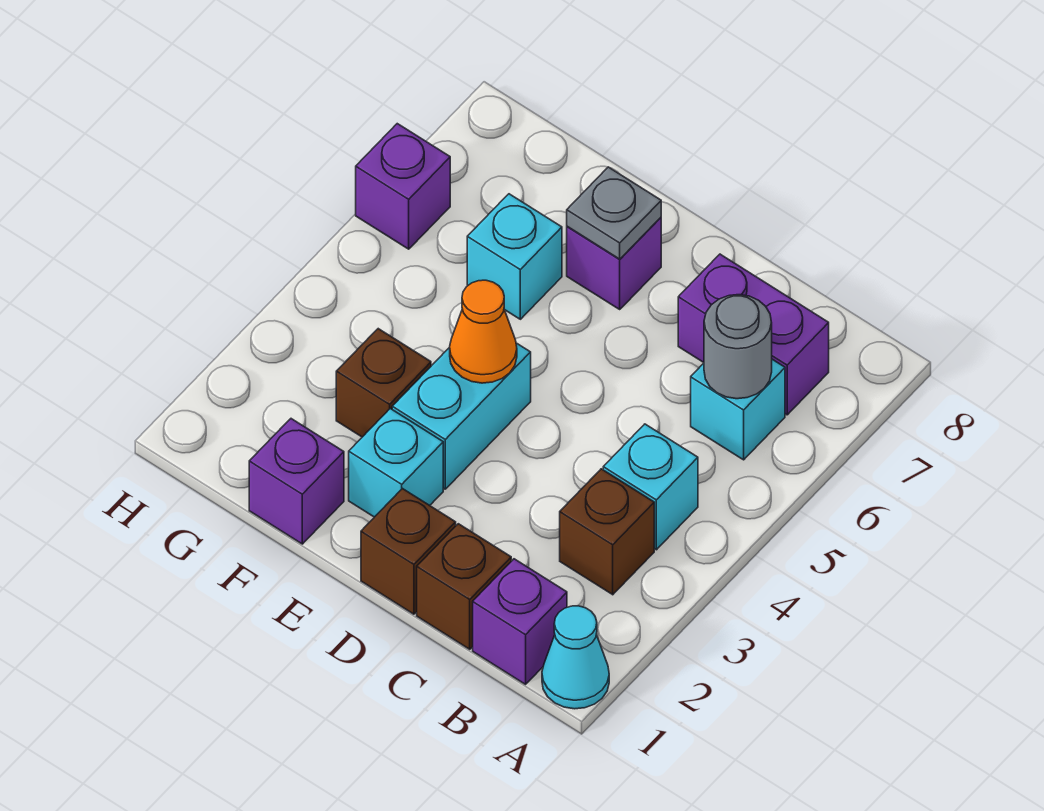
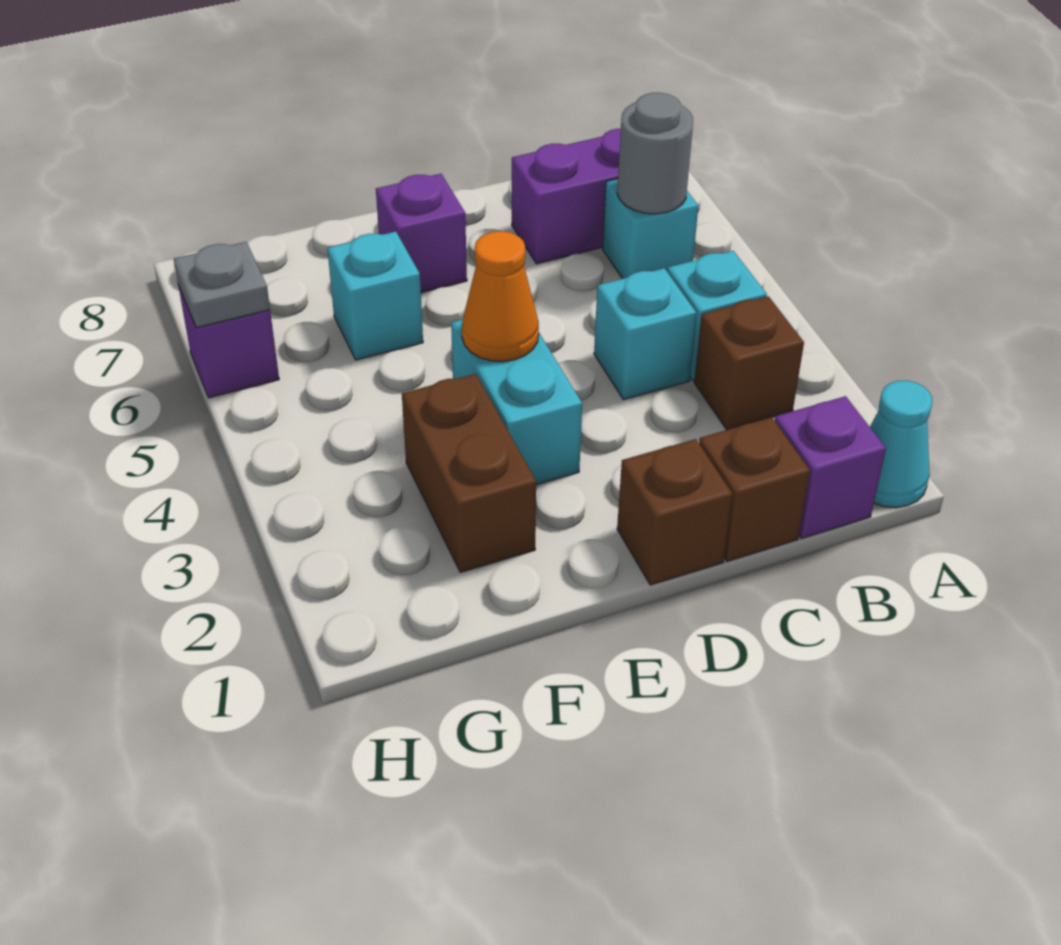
cyan 1x1 brick [349,409,443,517] -> cyan 1x1 brick moved to [594,268,696,400]
grey 1x1 plate [567,167,661,259] -> grey 1x1 plate moved to [174,242,270,328]
purple 1x1 brick [249,419,344,544] -> none
brown 1x1 brick [336,329,431,437] -> brown 1x2 brick [402,374,536,572]

